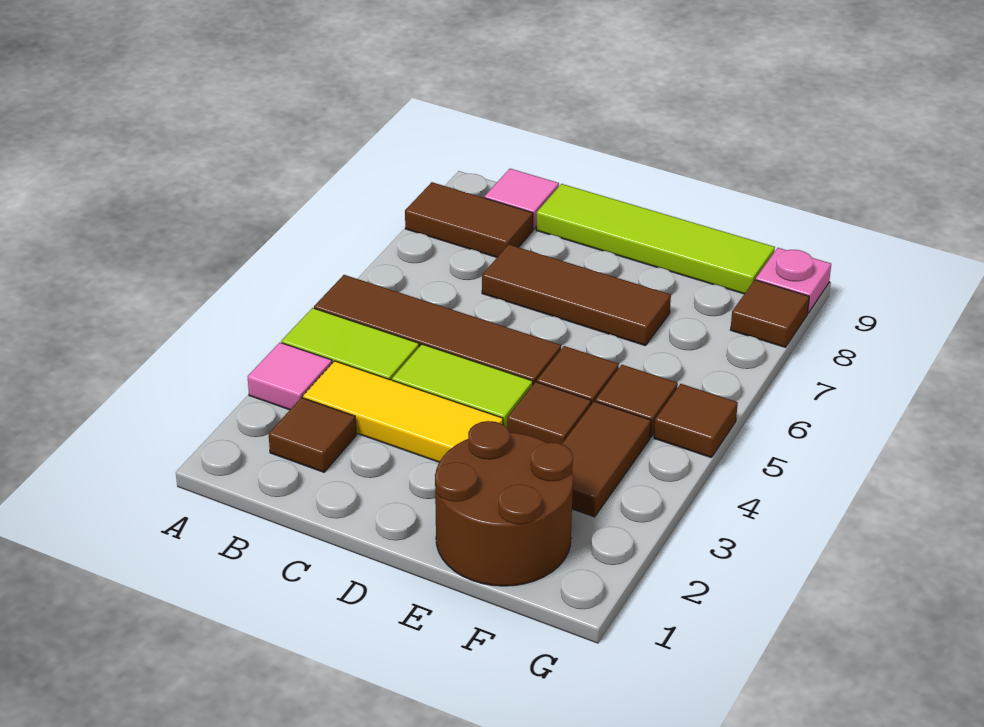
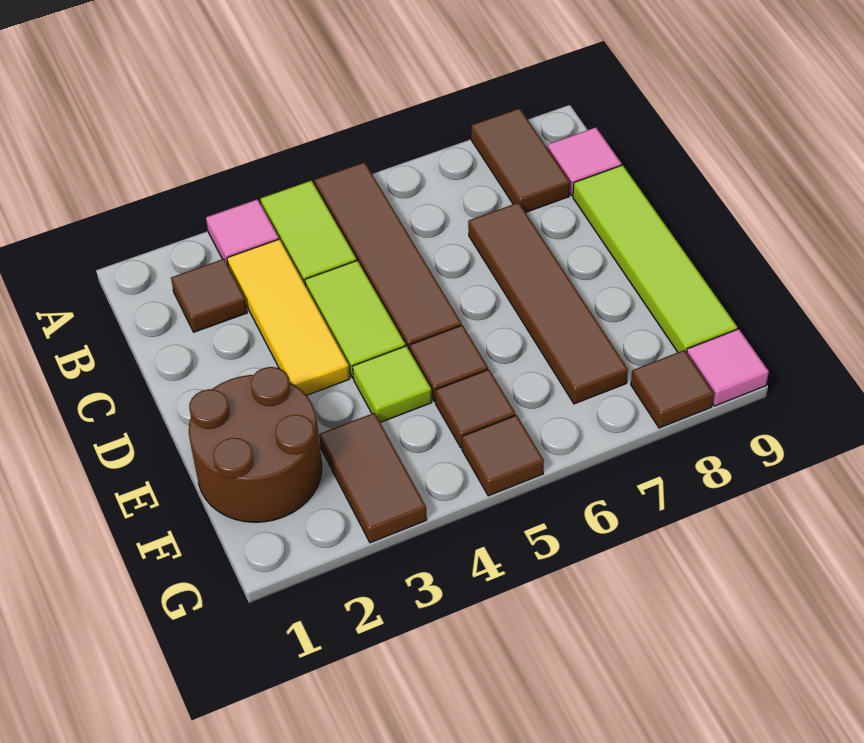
brown 1x3 tile [482,244,671,346] -> brown 1x4 tile [468,202,628,404]
brown 1x1 tile [507,382,591,444] -> lime 1x1 tile [353,346,432,422]
brown 1x2 tile [562,401,651,517] -> brown 1x2 tile turned to [319,413,427,543]
pink 1x1 plate [756,248,831,313] -> pink 1x1 tile [687,329,769,406]

